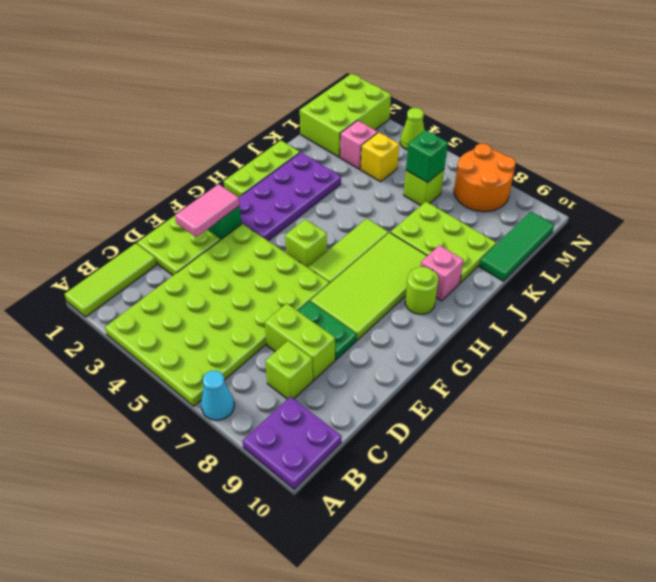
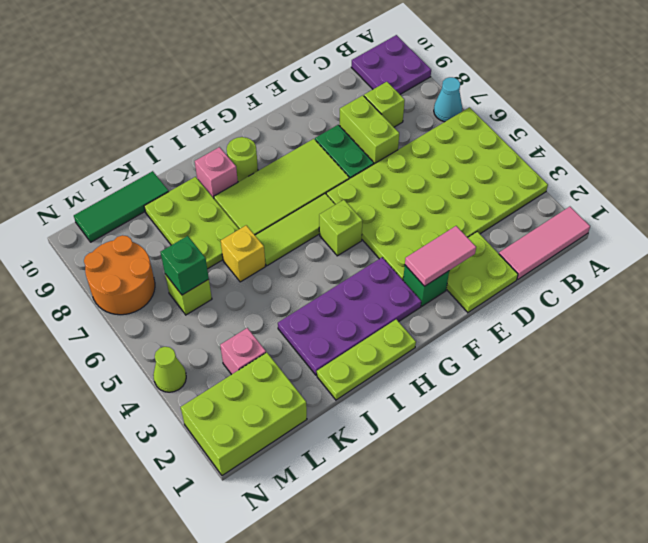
lime 1x3 tile [65,243,156,317] -> pink 1x3 tile [499,207,590,279]
yellow 1x1 brick [361,132,399,182] -> yellow 1x1 brick moved to [221,225,265,282]

